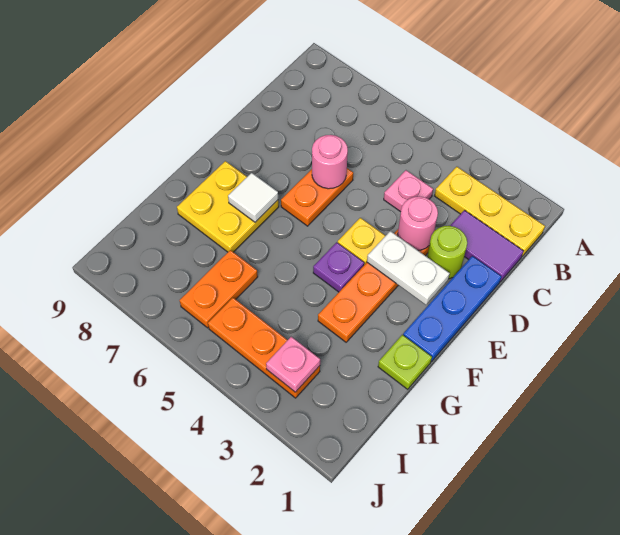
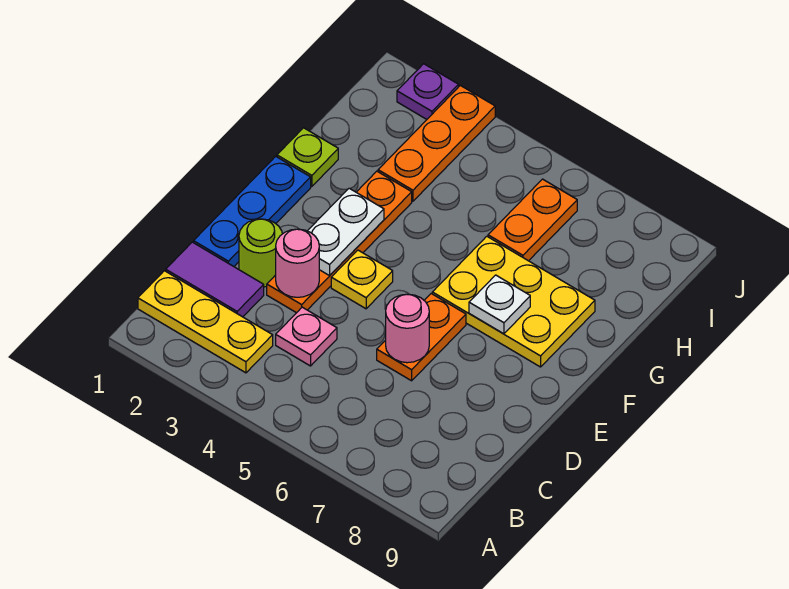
white 1x2 plate [367,231,450,305] -> white 1x2 plate turned to [308,188,384,276]
purple 1x1 plate [313,242,364,292] -> purple 1x1 plate moved to [397,64,459,119]
yellow 2x2 plate [177,161,279,252] -> yellow 2x3 plate [432,236,595,367]
white 1x1 tile [228,173,278,222] -> white 1x1 plate [469,275,530,334]
orange 1x3 plate [208,298,320,398] -> orange 1x3 plate turned to [378,85,495,201]
pink 1x1 plate [266,337,320,392] -> none

